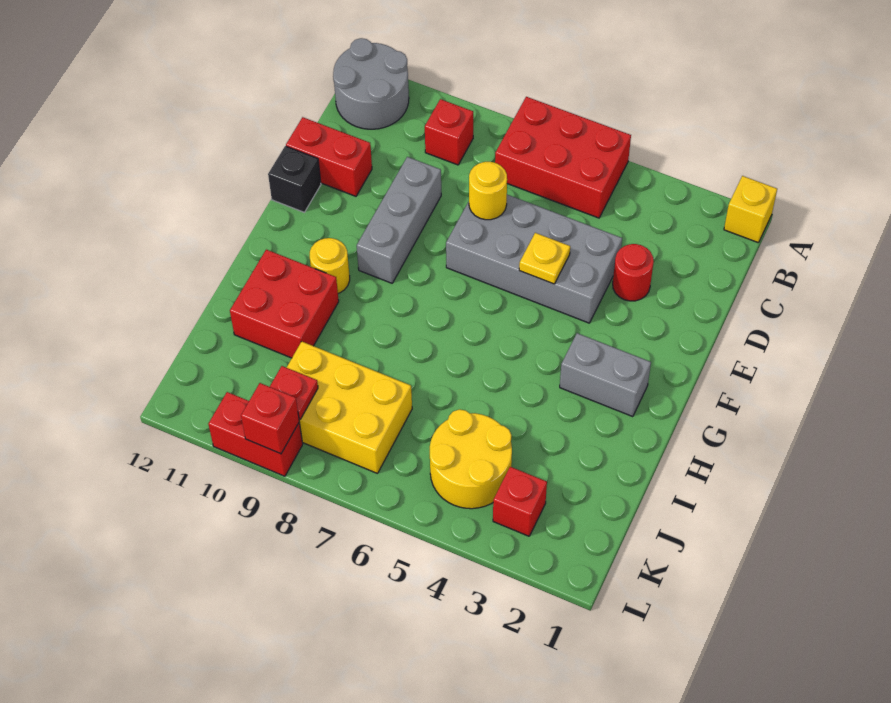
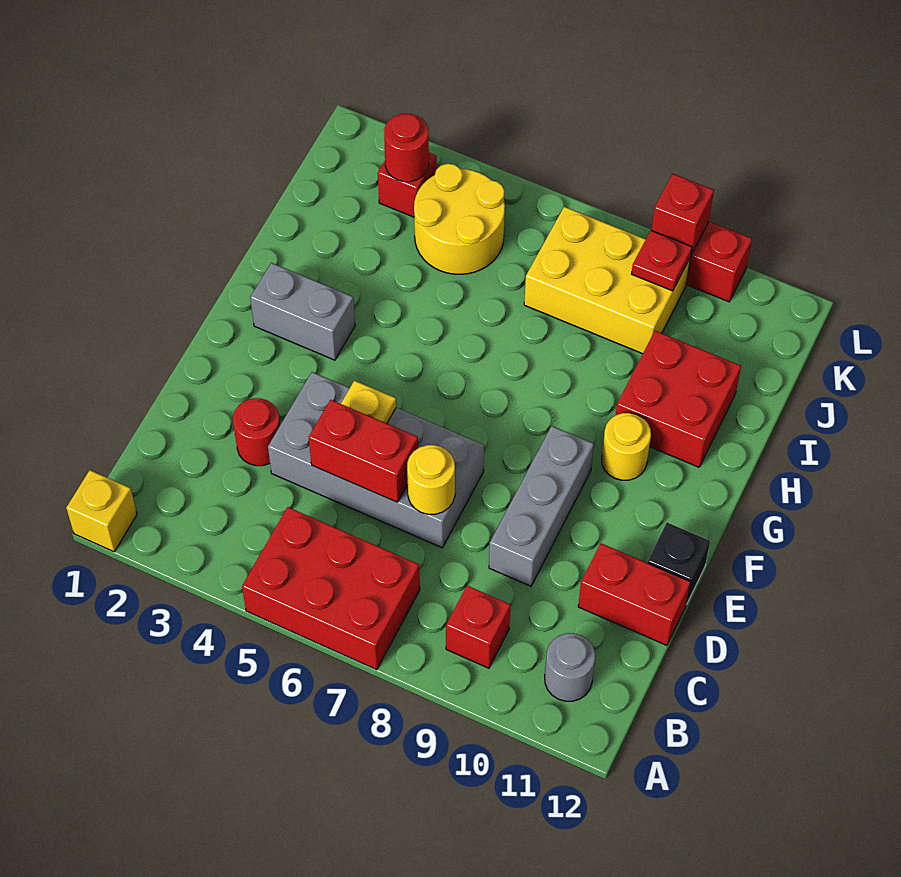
grey 2x2 round brick [333,38,409,129] -> grey 1x1 round brick [545,633,595,701]
none -> red 1x2 brick [309,400,418,502]
none -> red 1x1 round brick [384,114,429,182]

